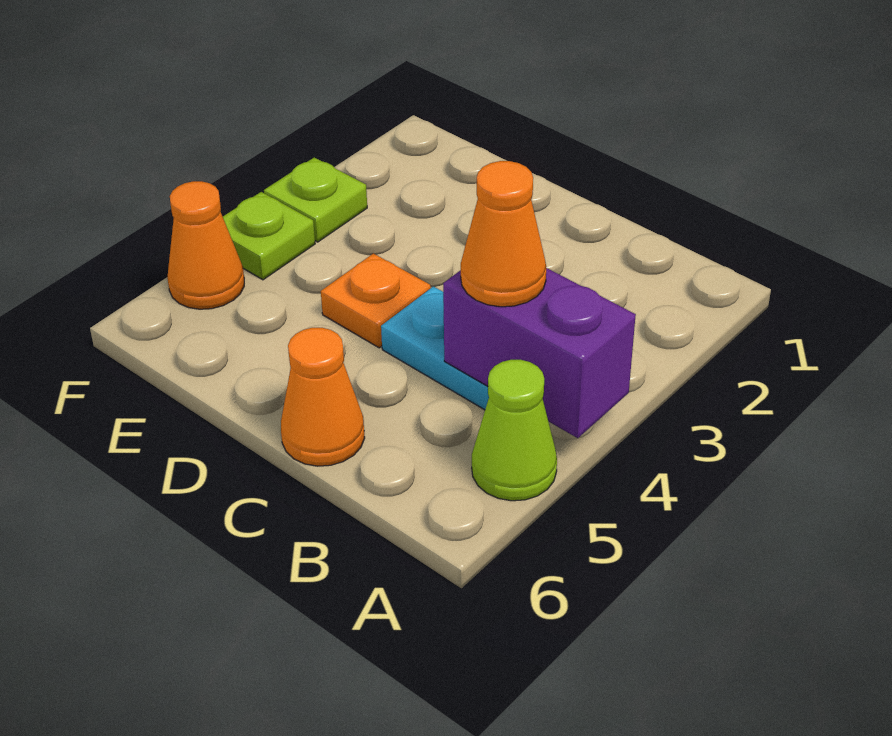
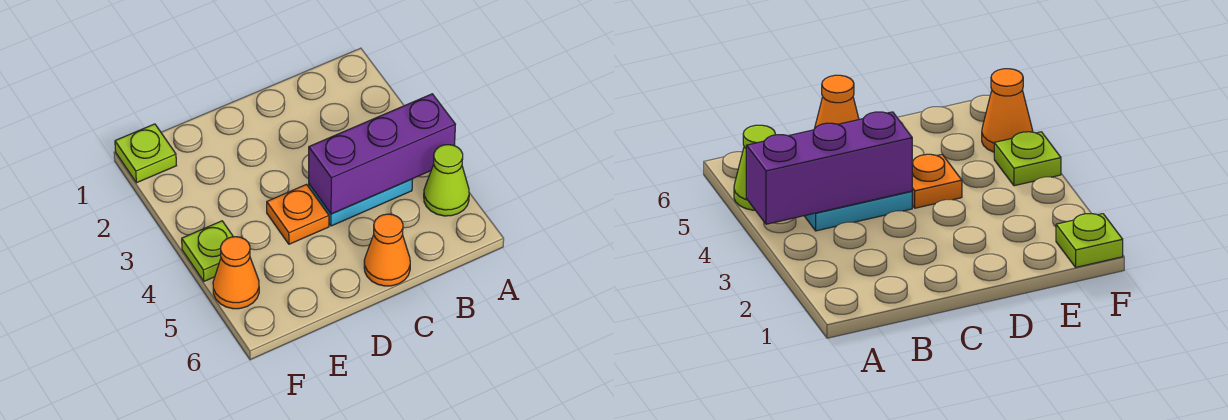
purple 1x2 brick [443,268,636,438] -> purple 1x3 brick [309,94,455,214]
orange 1x1 cone [461,161,546,307] -> none
lime 1x1 plate [264,157,367,242] -> lime 1x1 plate moved to [115,124,176,183]

